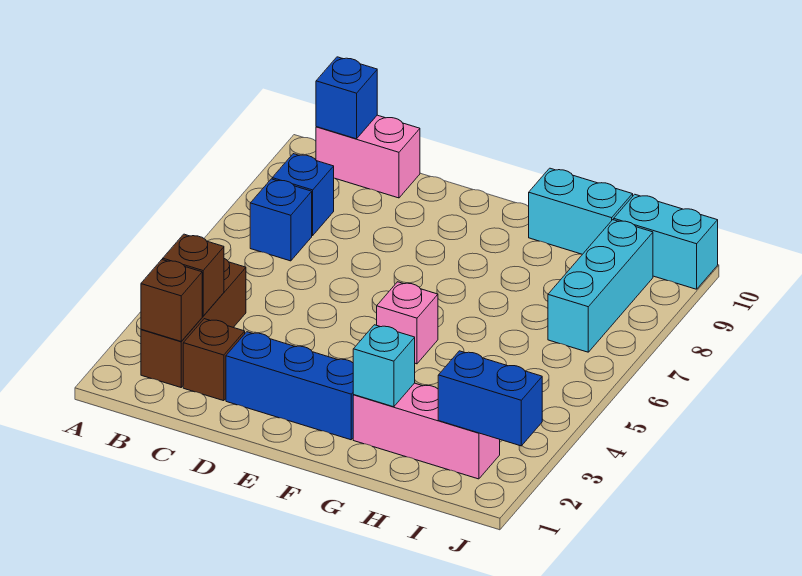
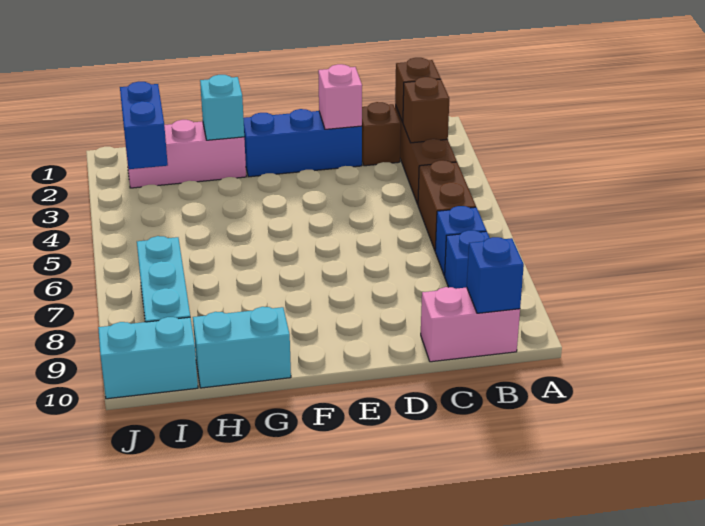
none -> brown 1x2 brick [418,160,476,250]
pink 1x1 brick [377,282,438,364] -> pink 1x1 brick moved to [318,64,362,129]
blue 1x2 brick [438,351,542,446] -> blue 1x2 brick turned to [120,82,168,169]

